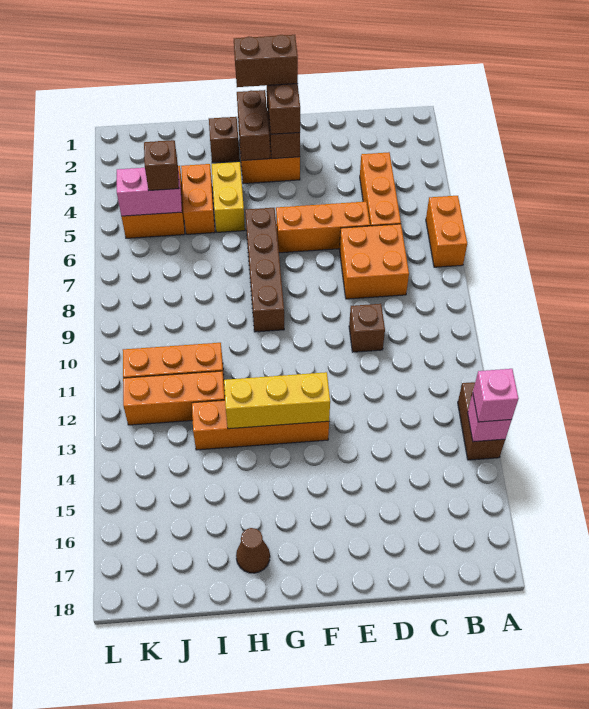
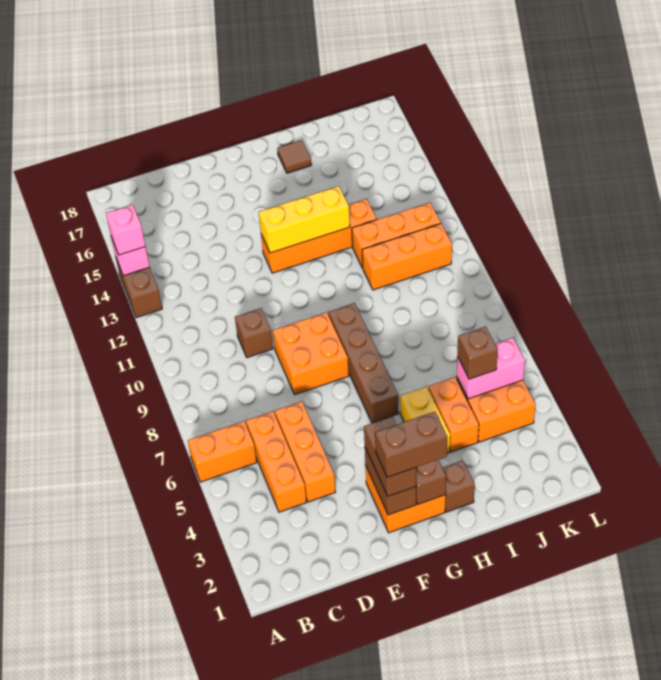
orange 1x2 brick [426,196,467,267] -> orange 1x2 brick turned to [188,421,257,482]
orange 2x2 brick [340,224,409,299] -> orange 2x2 brick moved to [273,312,349,394]
orange 1x3 brick [276,202,370,253] -> orange 1x3 brick turned to [275,402,335,502]
brown 1x1 cone [236,528,270,573] -> brown 1x1 tile [277,140,311,173]

